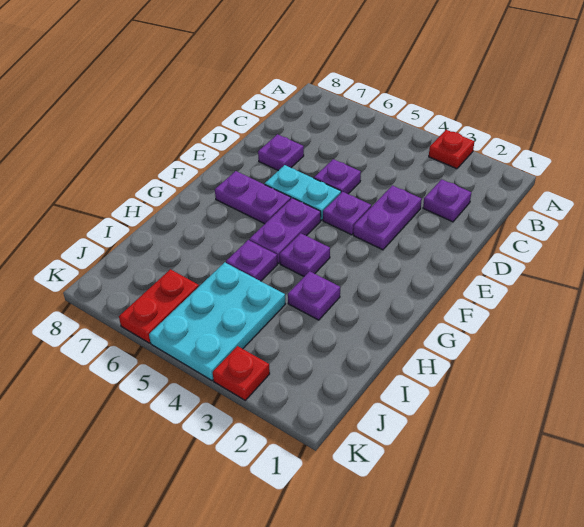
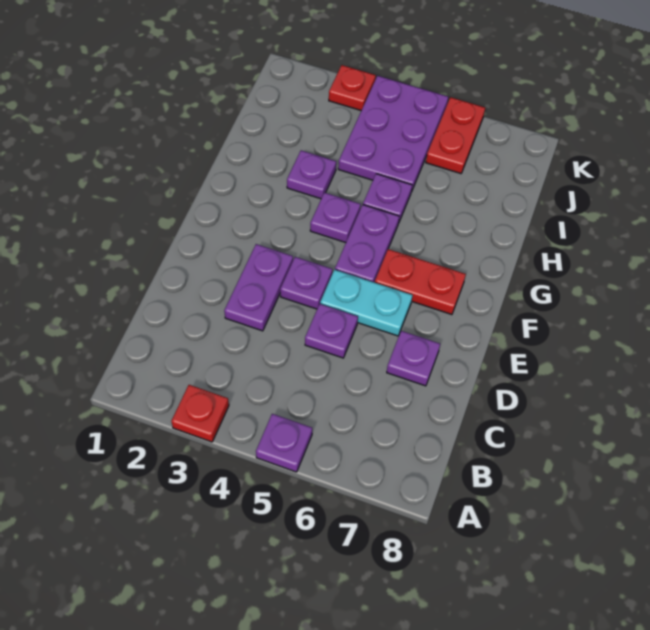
purple 1x1 plate [423,179,471,222] -> purple 1x1 plate moved to [256,414,312,472]
purple 1x2 plate [215,171,291,224] -> red 1x2 plate [375,249,466,315]
cyan 2x3 plate [149,262,285,381] -> purple 2x3 plate [338,76,448,192]

